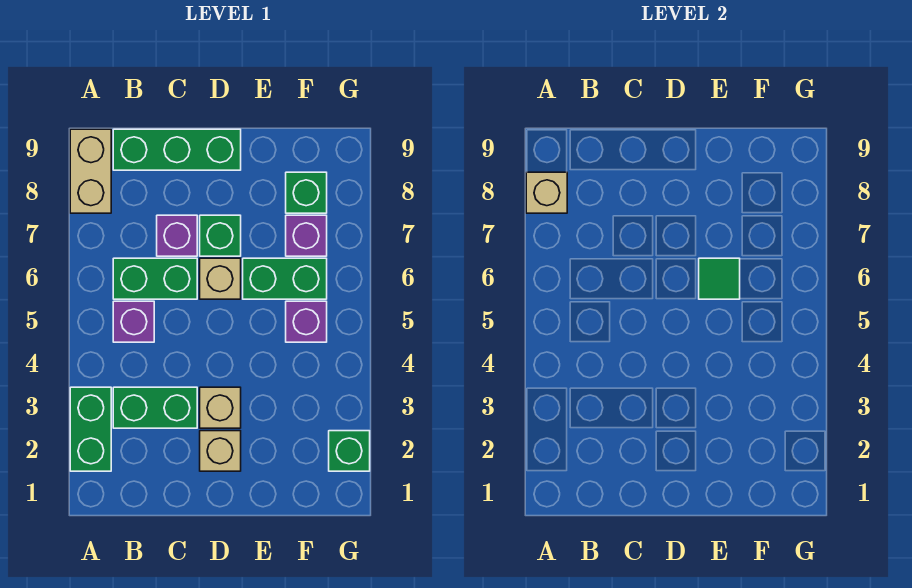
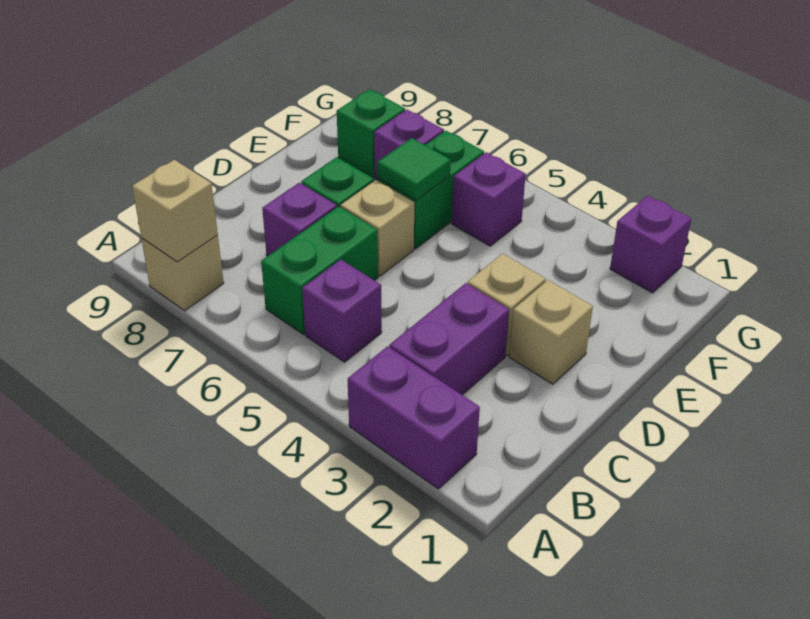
green 1x2 brick [70,387,111,471] -> purple 1x2 brick [348,346,480,489]
tan 1x2 brick [70,129,111,213] -> tan 1x1 brick [141,235,224,311]
green 1x2 brick [113,387,197,428] -> purple 1x2 brick [389,283,509,395]
green 1x3 brick [113,129,241,170] -> none
green 1x1 brick [329,431,370,471] -> purple 1x1 brick [610,196,691,293]

